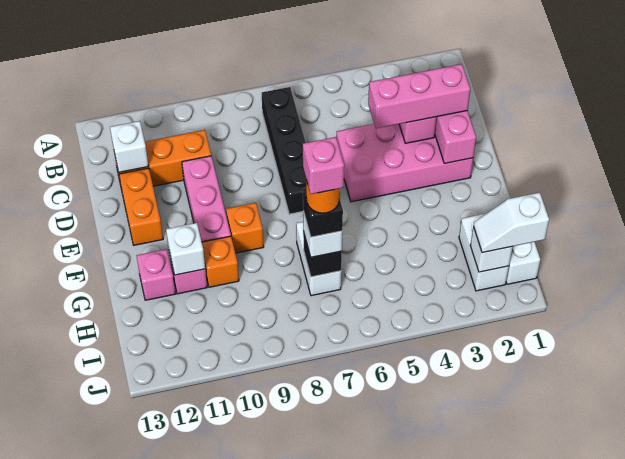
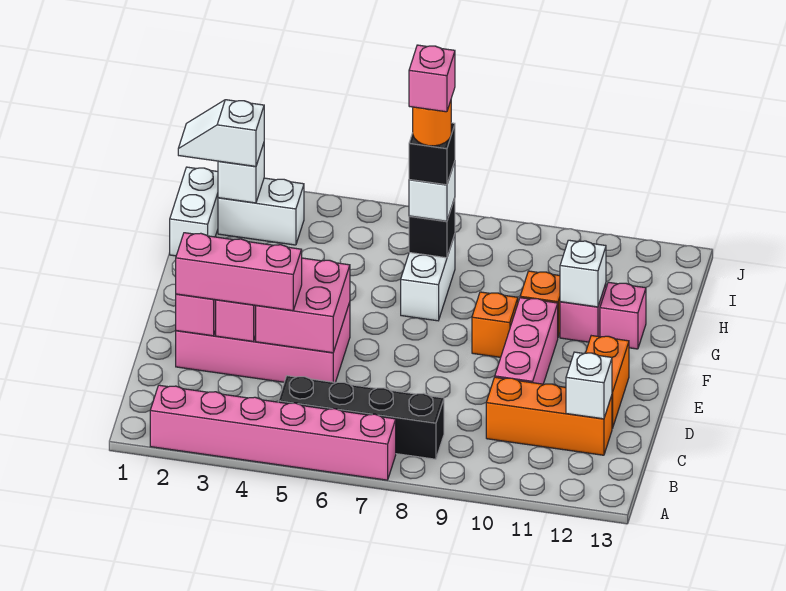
none -> pink 1x6 brick [150,385,396,480]
black 1x4 brick [262,87,306,214] -> black 1x4 brick turned to [278,376,444,459]
none -> pink 2x2 brick [256,258,350,353]
white 1x2 brick [459,214,509,291] -> white 1x2 brick turned to [218,178,304,245]
white 1x2 slope [473,193,549,253] -> white 1x2 slope turned to [178,100,264,166]

